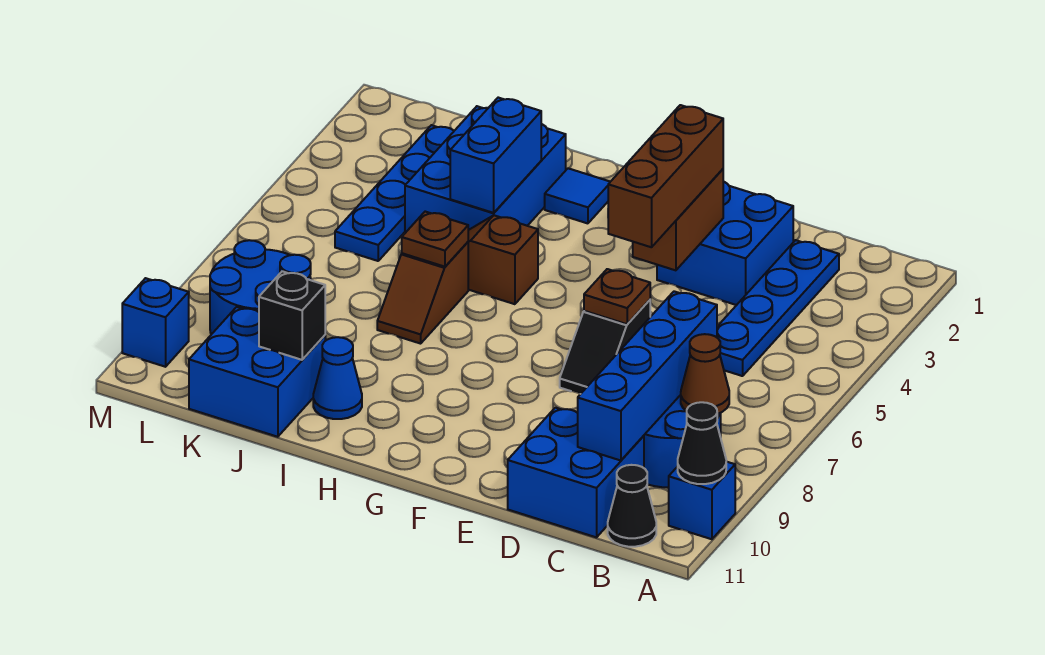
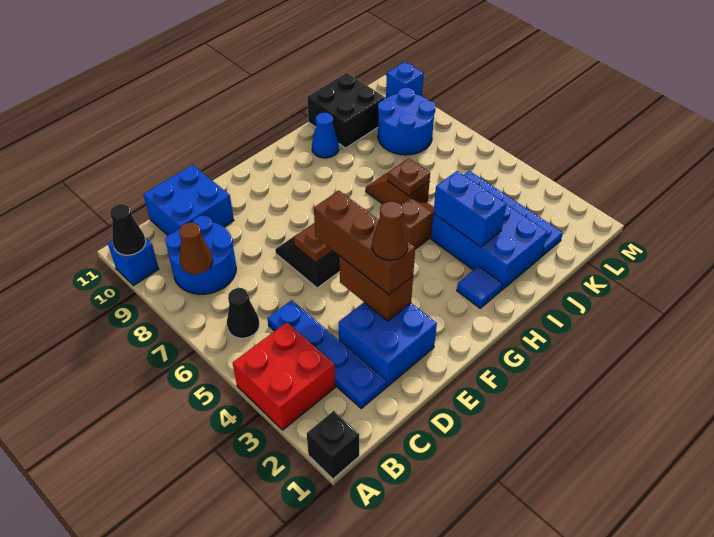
none -> red 2x2 brick [232,322,335,430]
black 1x1 cone [608,465,656,547] -> black 1x1 cone moved to [227,288,259,338]
blue 1x4 brick [578,291,717,461] -> none
none -> brown 1x1 cone [372,201,408,260]
blue 2x2 brick [189,307,325,437] -> black 2x2 brick [307,73,385,148]
black 1x1 brick [259,271,325,360] -> black 1x1 brick moved to [307,411,359,479]

